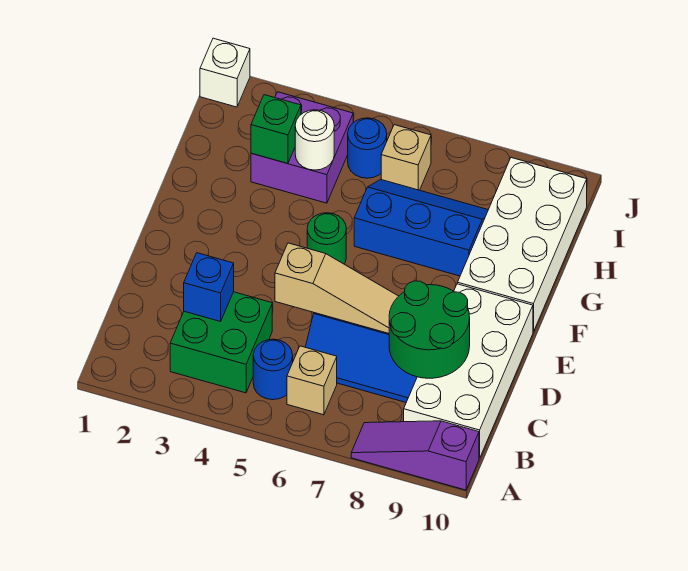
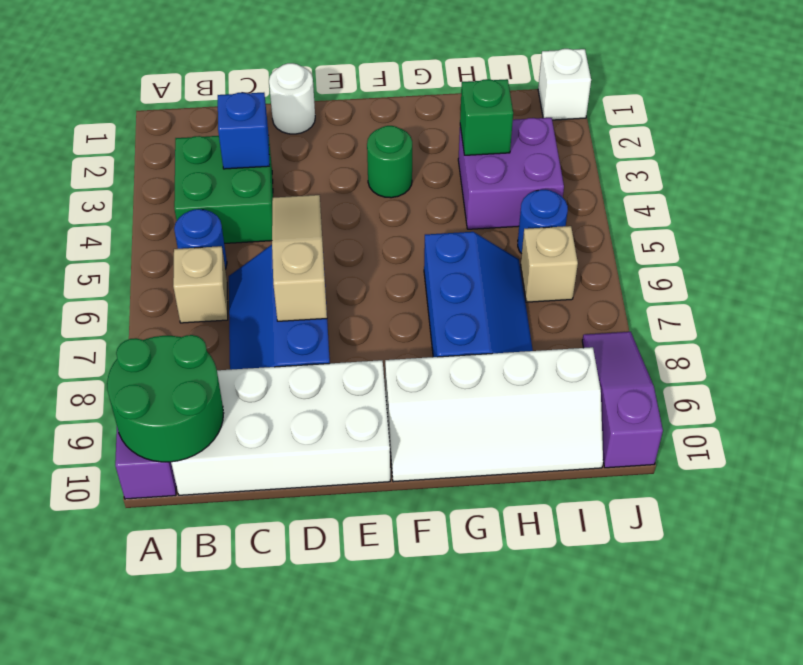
green 2x2 round brick [389,281,470,378] -> green 2x2 round brick moved to [107,335,224,462]
tan 1x3 slope [275,243,398,333] -> tan 1x3 slope turned to [272,195,327,321]
green 1x1 round brick [307,213,346,264] -> green 1x1 round brick moved to [367,126,412,198]
white 2x4 brick [458,158,587,332] -> white 2x4 slope [385,347,603,482]
white 1x1 round brick [295,110,334,170] -> white 1x1 round brick moved to [269,63,315,134]
none -> purple 1x3 slope [582,332,663,468]

